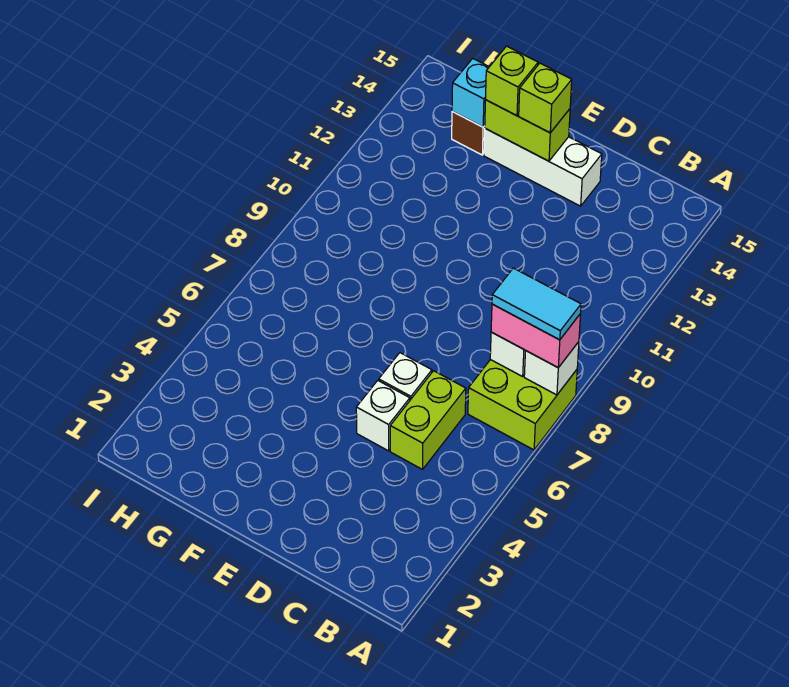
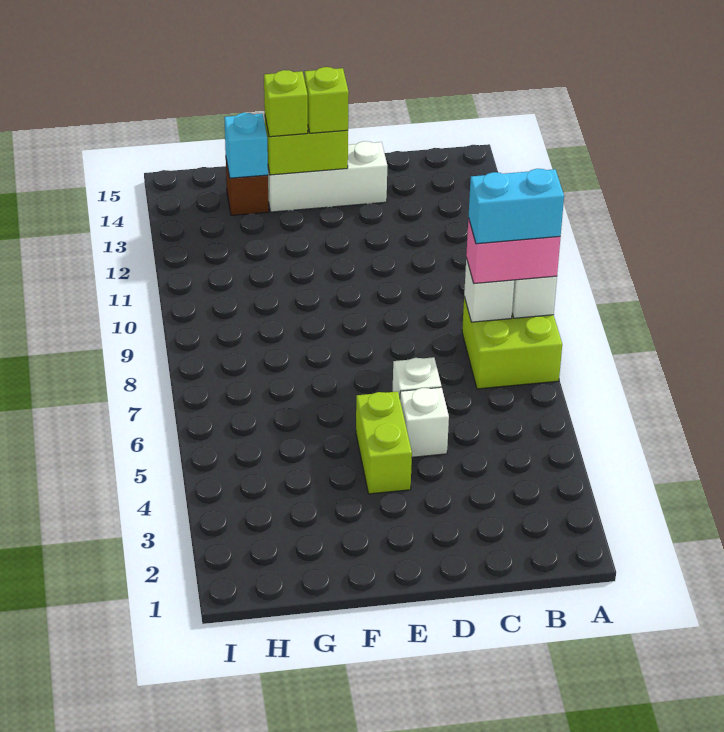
cyan 1x2 tile [492,268,581,340] -> cyan 1x2 brick [468,169,564,244]
lime 1x2 brick [390,371,466,469] -> lime 1x2 brick moved to [356,391,412,494]

